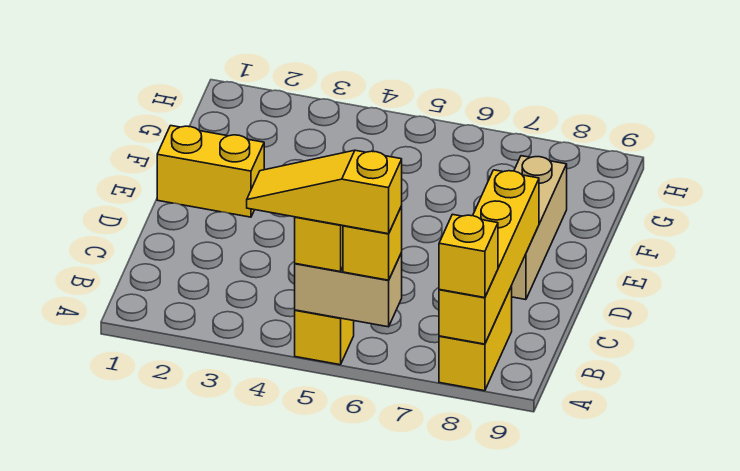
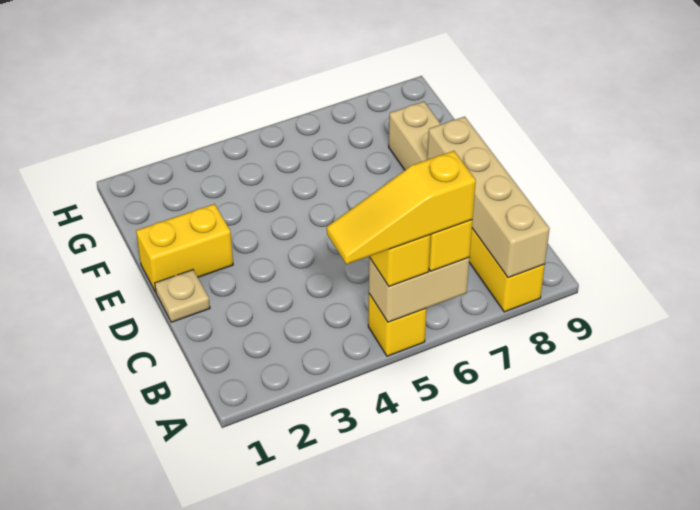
yellow 1x4 brick [439,170,539,344] -> tan 1x4 brick [427,117,550,278]
yellow 1x1 brick [439,214,498,298] -> none
none -> tan 1x1 plate [155,270,210,322]

